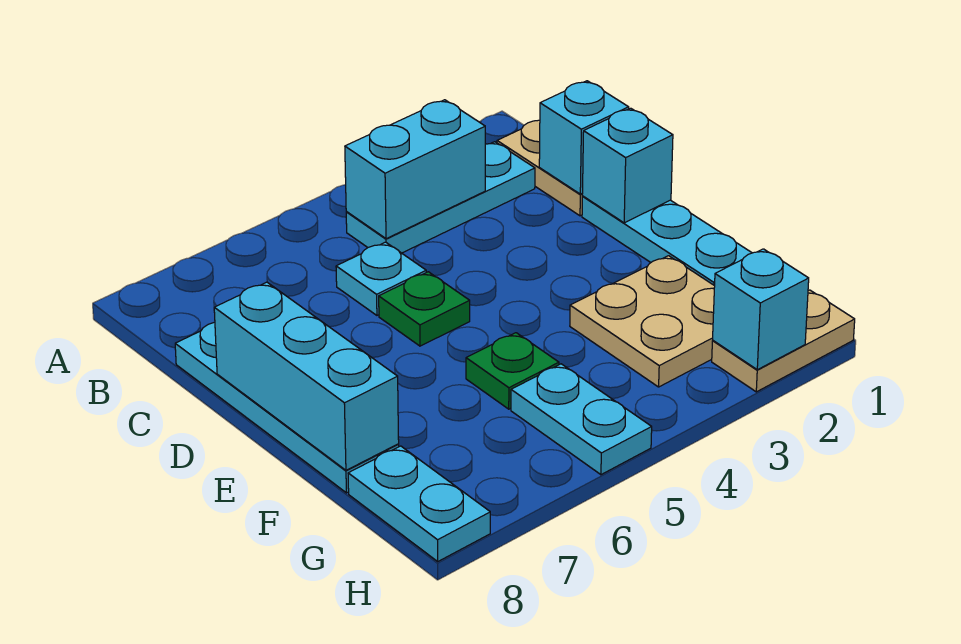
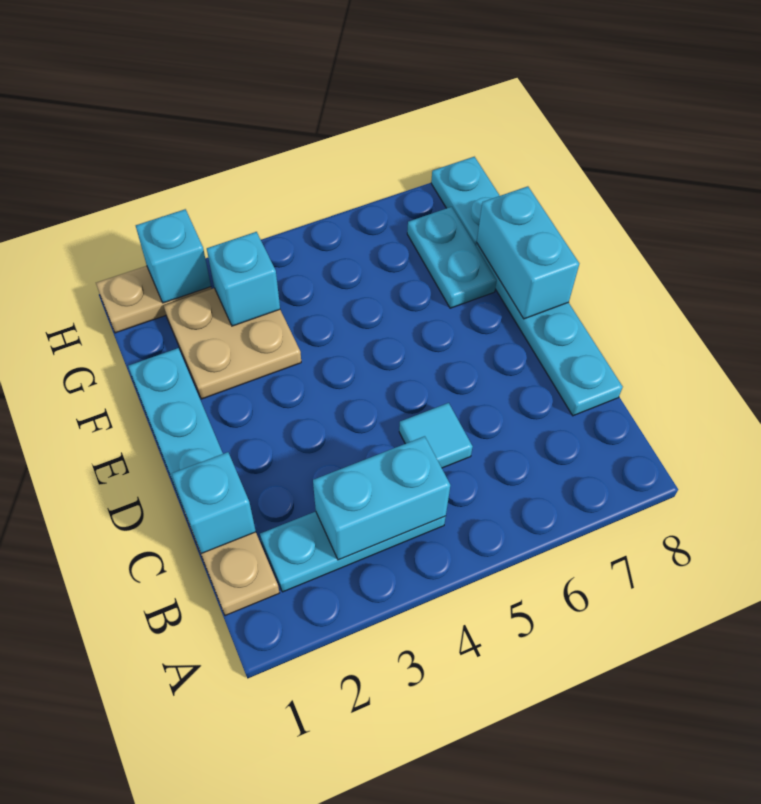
cyan 1x1 plate [336,242,426,315] -> cyan 1x1 tile [399,403,473,468]
cyan 1x1 brick [582,108,673,223] -> cyan 1x1 brick moved to [207,232,280,326]
green 1x1 plate [379,272,470,346] -> none
cyan 1x3 brick [214,282,399,470] -> cyan 1x2 brick [477,186,579,319]
green 1x1 plate [466,333,559,409] -> none
cyan 1x2 plate [511,364,652,475] -> cyan 1x2 plate moved to [407,207,497,308]

